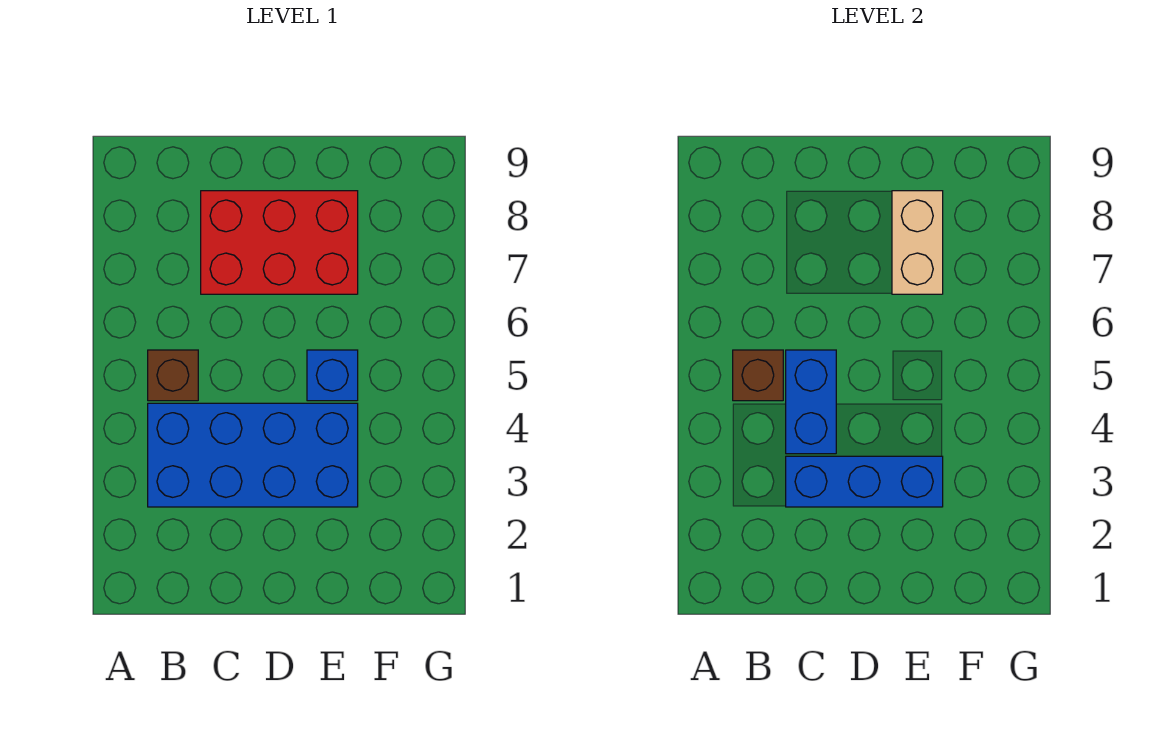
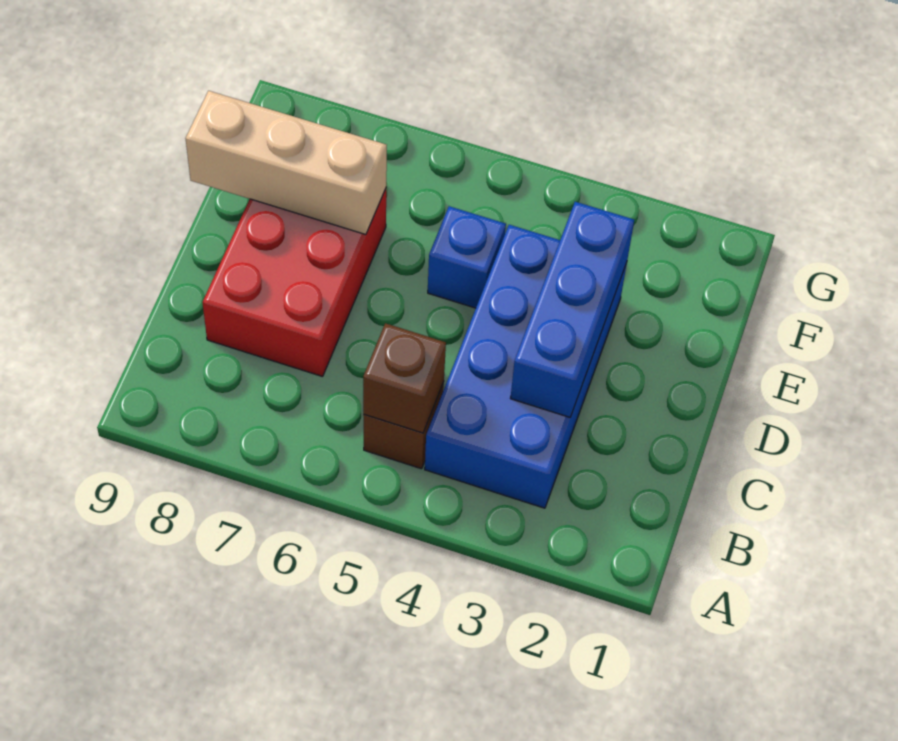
blue 1x2 brick [786,350,836,454] -> none
tan 1x2 brick [892,191,943,294] -> tan 1x3 brick [186,91,387,235]

